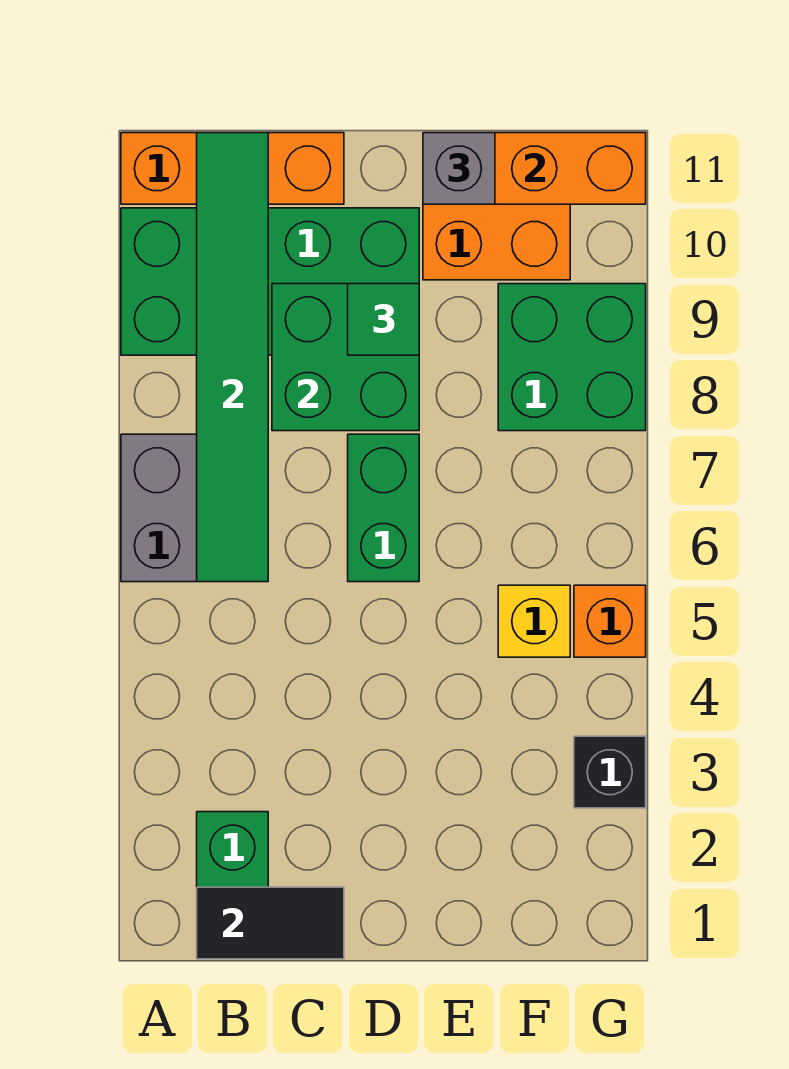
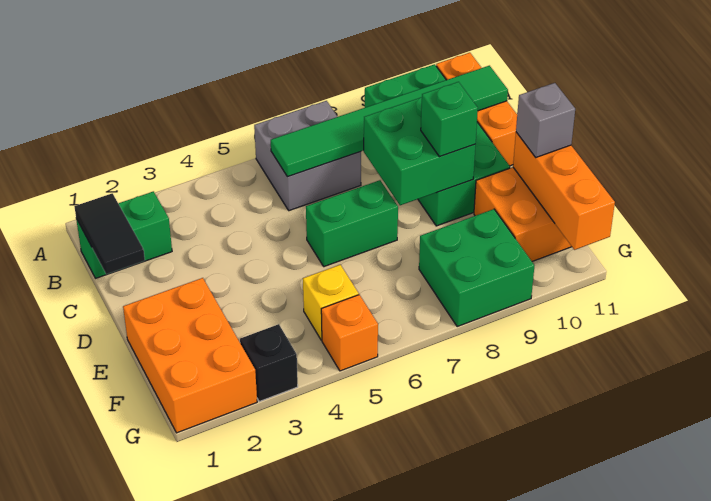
green 1x1 tile [348,284,419,355] -> green 1x1 brick [421,82,478,157]
none -> orange 2x3 brick [123,278,257,433]

